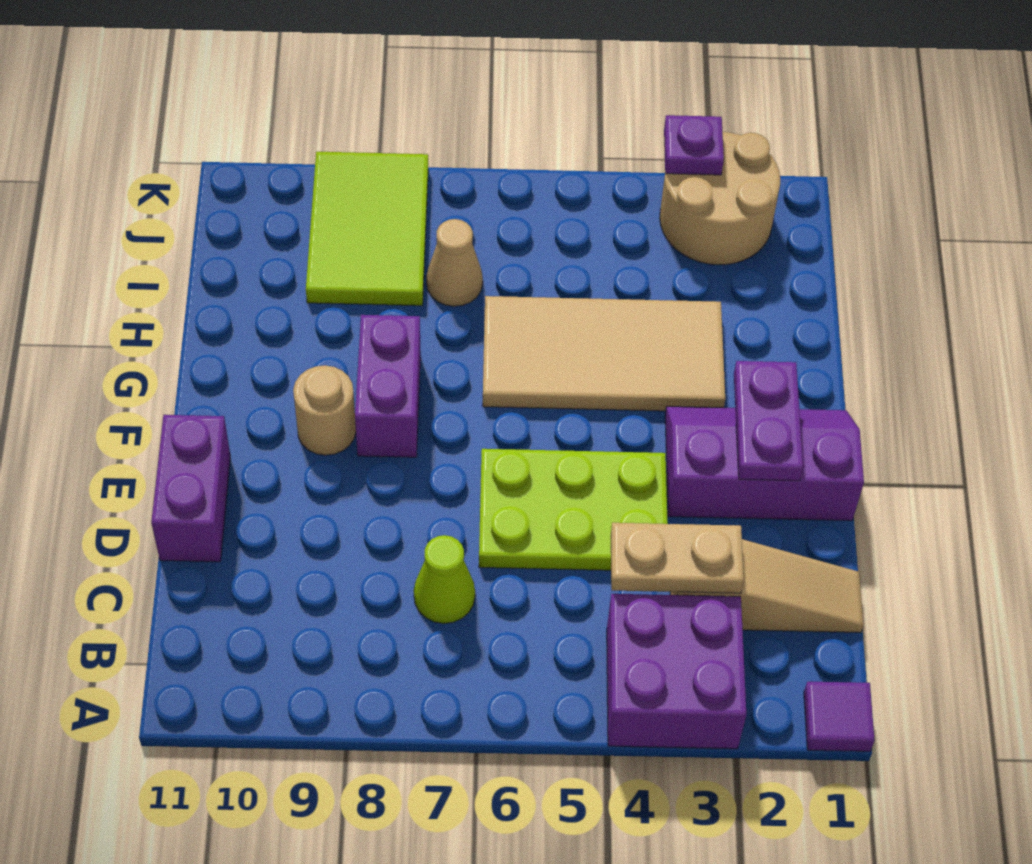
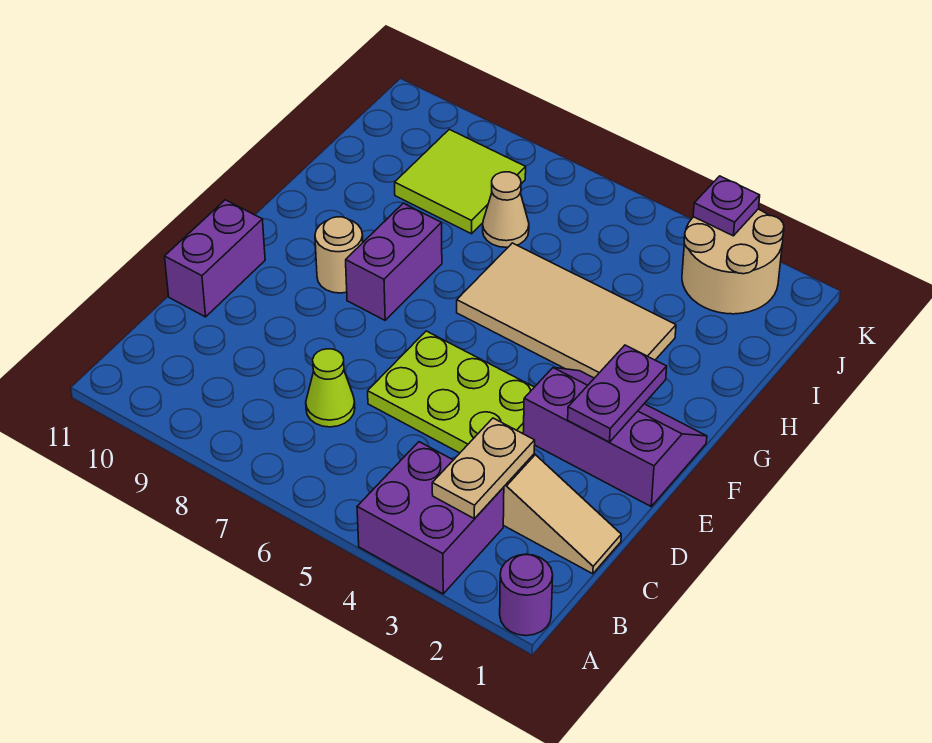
purple 1x1 tile [804,682,875,751] -> purple 1x1 round brick [500,554,553,636]
tan 1x2 plate [611,523,744,593] -> tan 1x2 plate turned to [432,418,535,518]
lime 2x3 tile [306,152,428,306] -> lime 2x2 tile [395,129,526,234]

